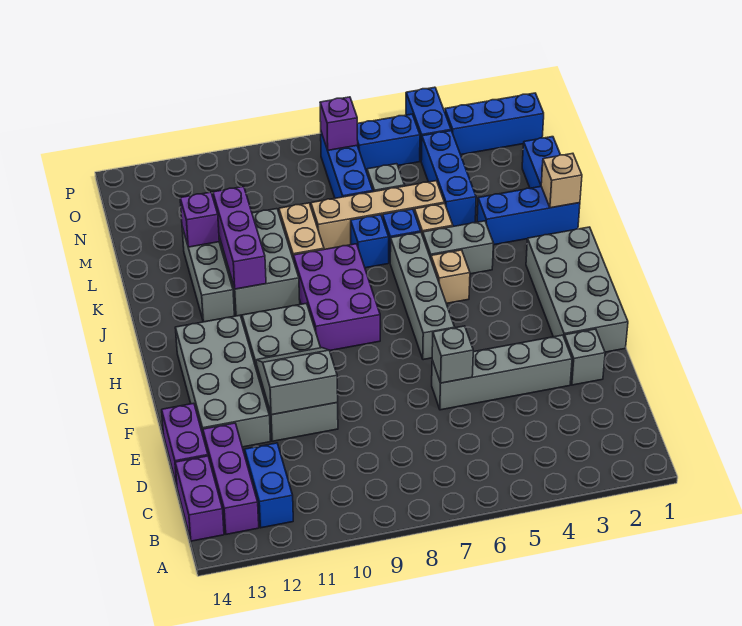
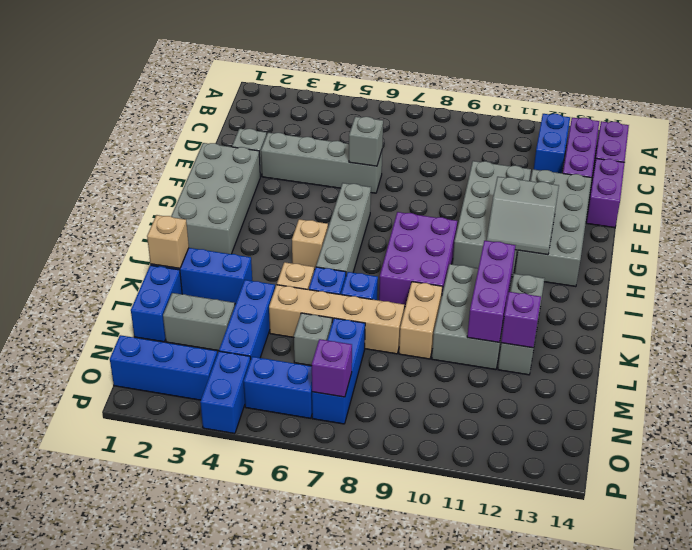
grey 2x2 slope [256,348,338,415] -> grey 2x2 slope moved to [487,177,559,255]
grey 1x2 brick [423,221,494,274] -> grey 1x2 brick moved to [163,293,235,351]

